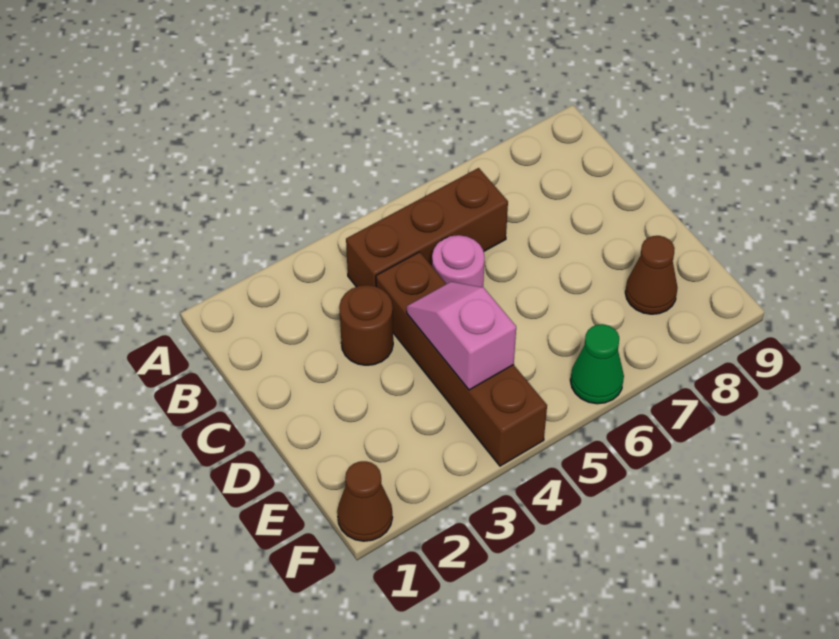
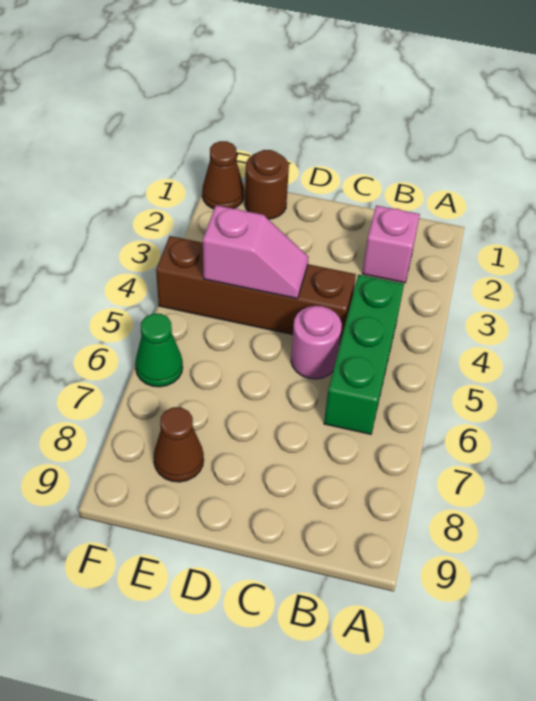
none -> pink 1x1 brick [362,205,420,283]
brown 1x3 brick [346,168,508,287] -> green 1x3 brick [324,275,404,434]
brown 1x1 round brick [339,285,393,365] -> brown 1x1 round brick moved to [245,150,289,219]

